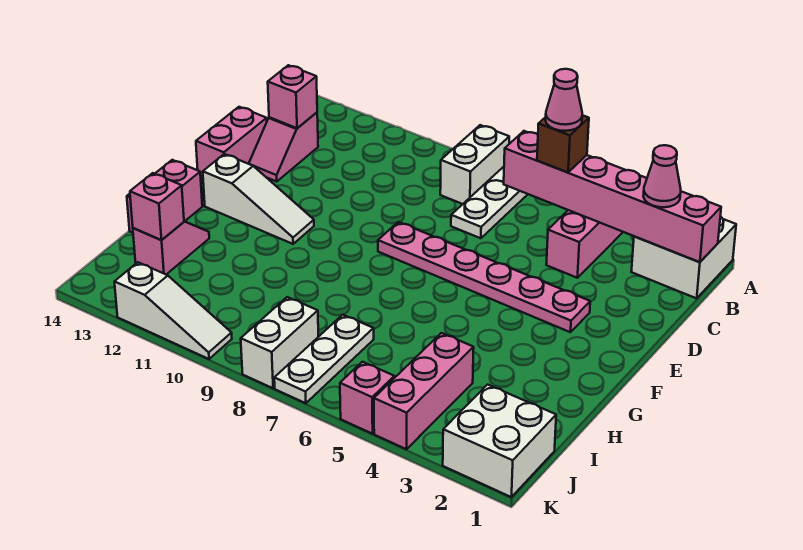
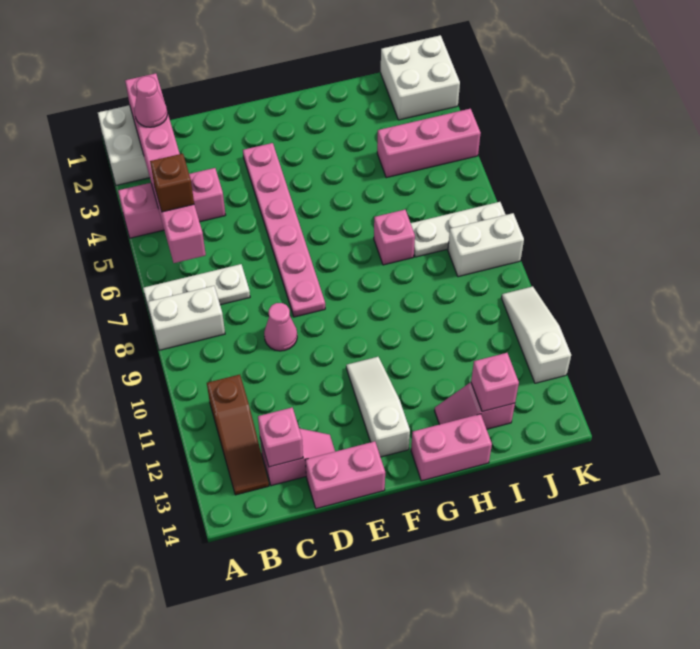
pink 1x1 cone [545,69,582,131] -> pink 1x1 cone moved to [264,303,297,351]
none -> brown 1x3 slope [207,375,269,495]
pink 1x1 brick [340,362,394,434] -> pink 1x1 brick moved to [374,210,415,265]

